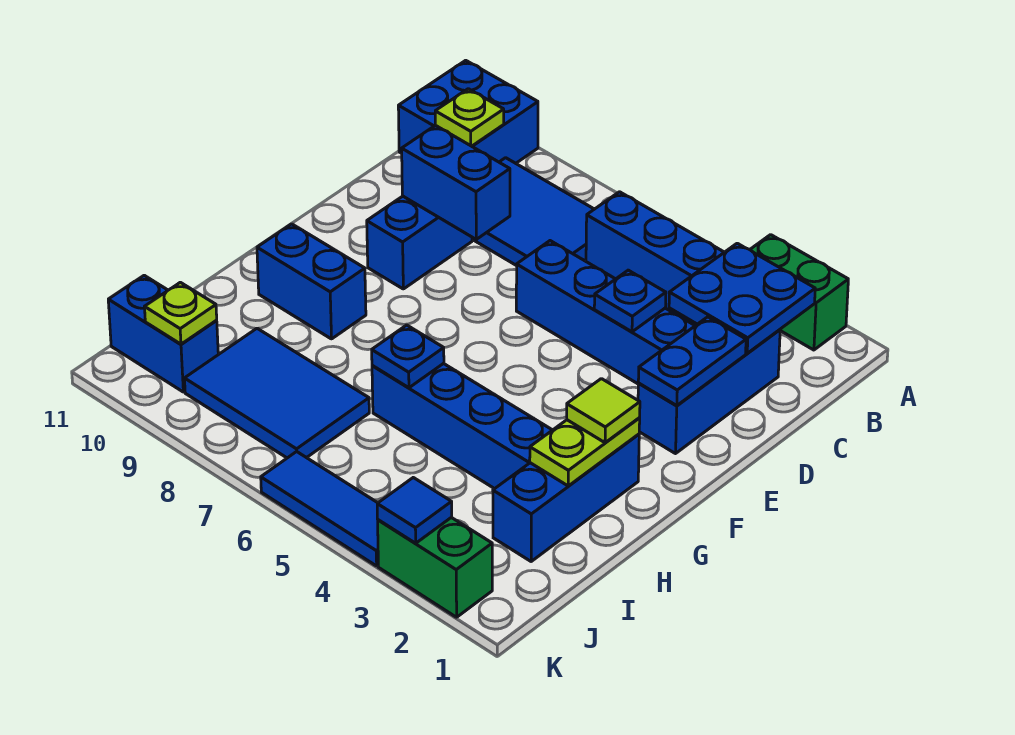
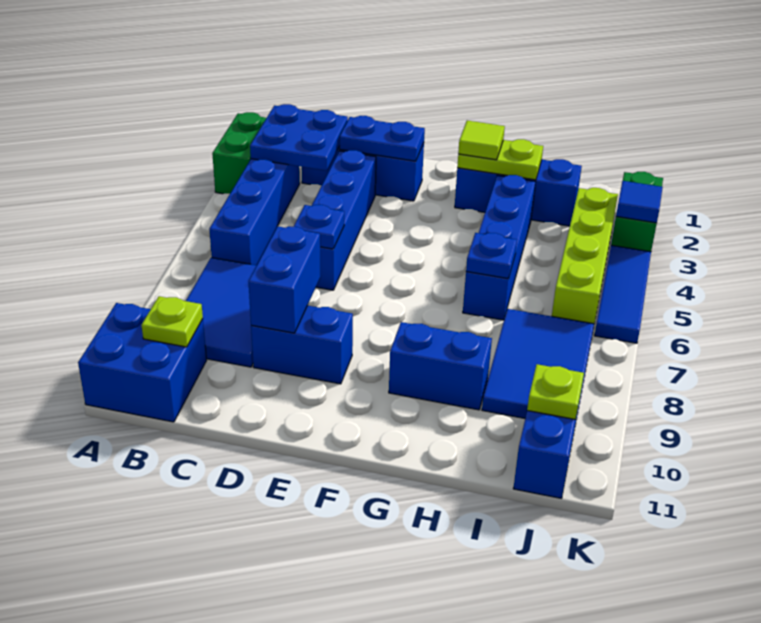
blue 1x1 plate [594,270,666,332] -> blue 1x1 plate moved to [294,205,344,249]
blue 1x2 brick [257,224,366,339] -> blue 1x2 brick turned to [389,322,492,410]
none -> lime 1x4 brick [552,188,618,324]

